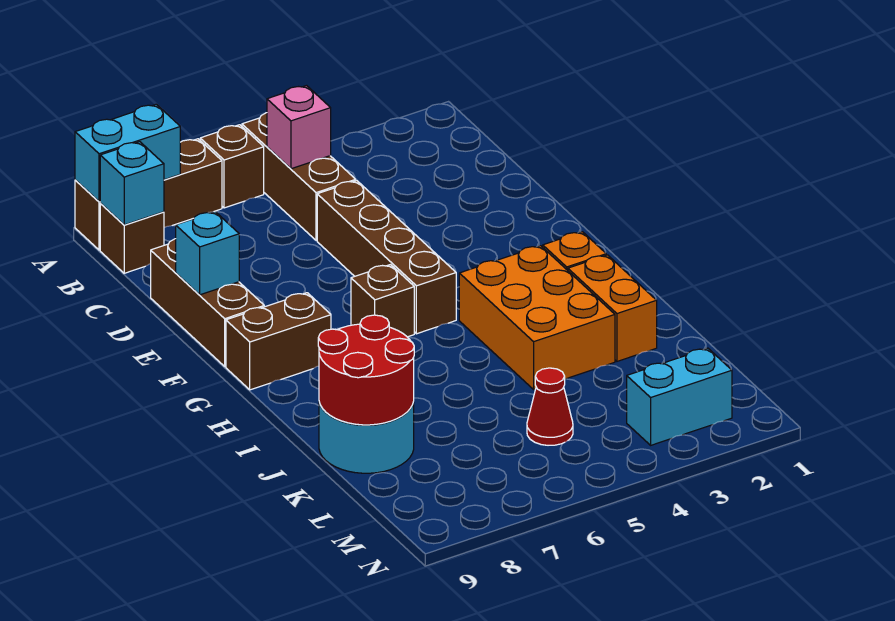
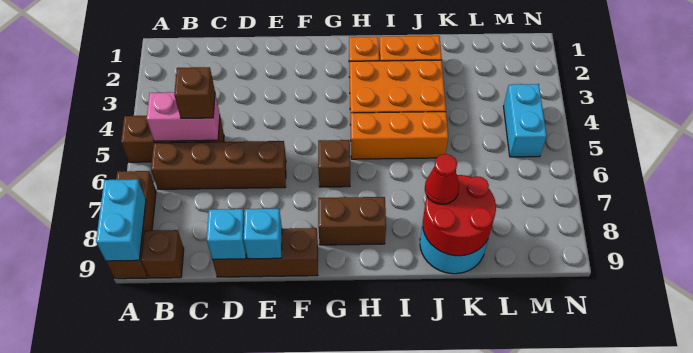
brown 1x1 brick [200,125,264,208] -> brown 1x1 brick moved to [174,67,215,118]
pink 1x1 brick [267,86,331,169] -> pink 1x2 brick [147,92,220,141]
cyan 1x1 brick [100,142,164,225] -> cyan 1x1 brick moved to [207,209,246,259]
brown 1x4 brick [317,181,456,334] -> brown 1x4 brick moved to [151,141,286,189]
brown 1x2 brick [226,293,331,390] -> brown 1x2 brick turned to [318,197,386,245]
none -> orange 1x3 brick [351,112,448,159]
red 1x1 cone [527,368,573,445] -> red 1x1 cone moved to [425,154,459,204]
cyan 1x2 brick [627,348,732,445] -> cyan 1x2 brick moved to [503,84,547,157]

